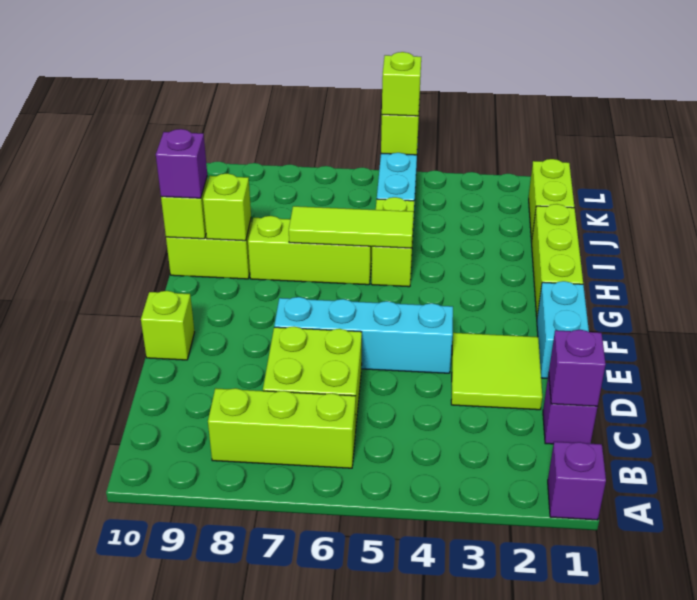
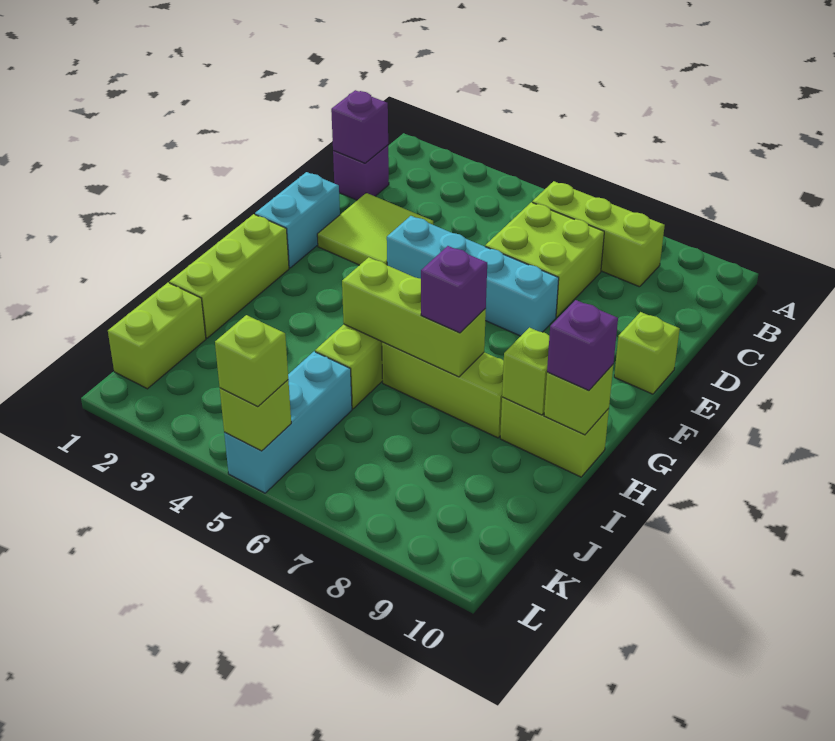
purple 1x1 brick [548,442,606,520] -> purple 1x1 brick moved to [421,246,487,333]
lime 1x3 tile [289,206,414,248] -> lime 1x3 brick [342,257,486,377]

